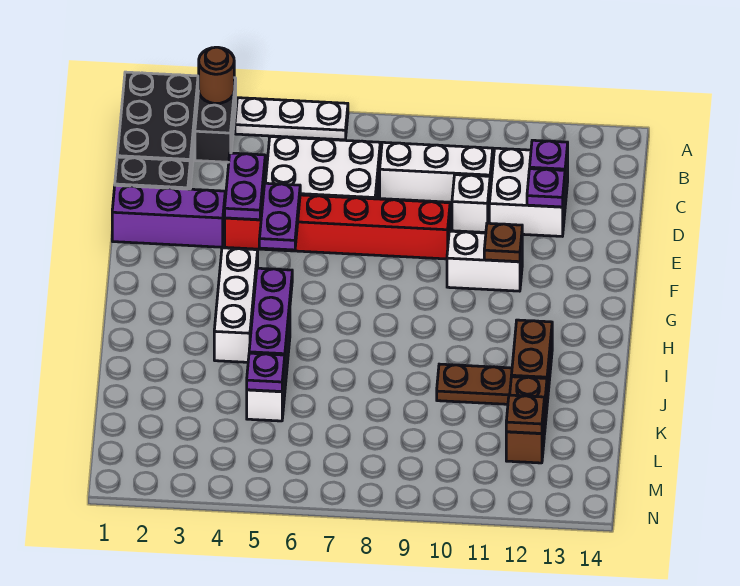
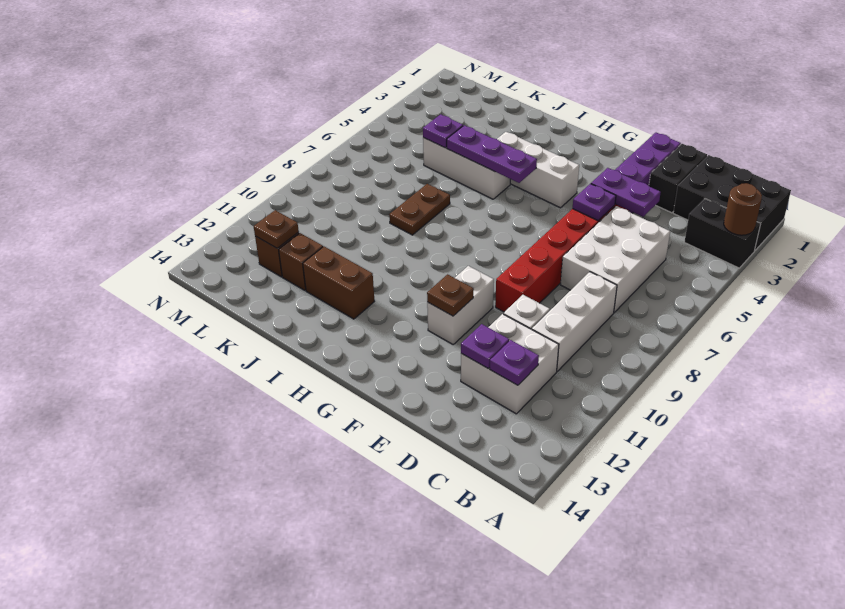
white 1x3 plate [235,98,348,140] -> none
purple 1x2 plate [259,183,300,250] -> purple 1x1 plate [573,184,616,221]
brown 1x2 plate [437,364,512,404] -> brown 1x2 plate moved to [389,184,450,235]

